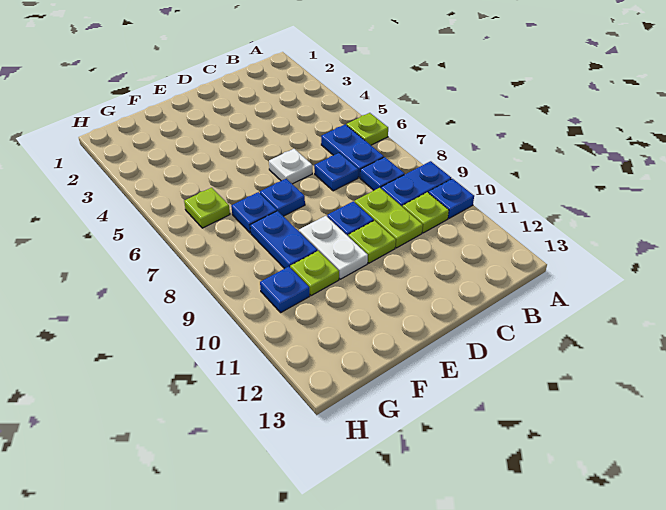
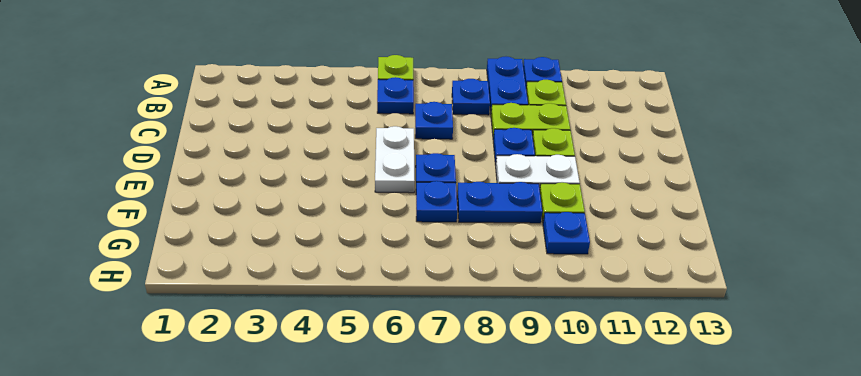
blue 1x2 plate [321,124,384,178] -> blue 1x1 plate [377,77,414,114]
white 1x1 plate [269,149,312,184] -> white 1x2 plate [375,126,415,193]
lime 1x1 plate [184,188,230,228] -> none

